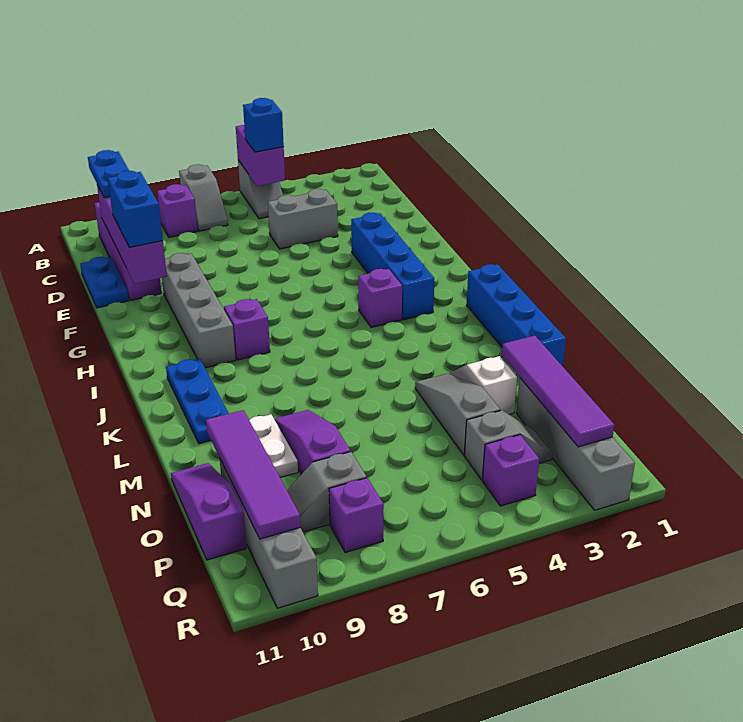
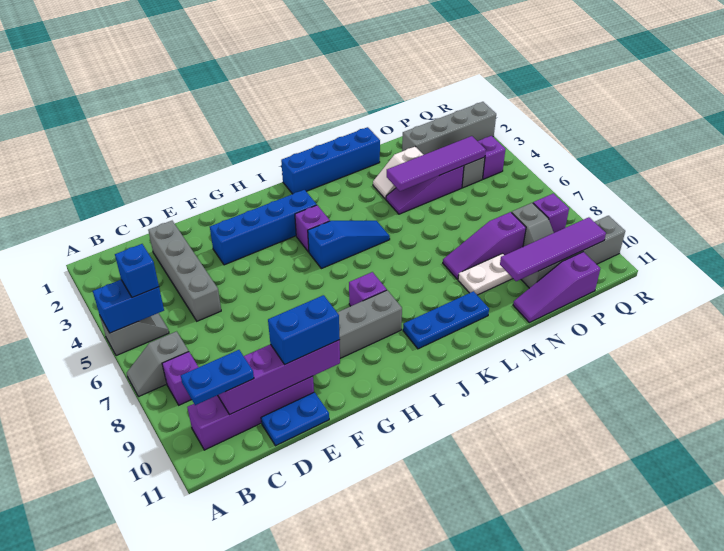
purple 1x2 brick [236,125,285,186] -> blue 1x2 brick [93,280,164,333]
grey 1x2 slope [179,164,228,231] -> grey 1x2 slope turned to [127,331,189,397]
grey 1x2 brick [268,189,338,249] -> grey 1x4 brick [148,221,221,321]
none -> blue 1x3 slope [308,221,390,269]
grey 1x3 slope [415,374,500,455] -> purple 1x3 slope [386,166,464,214]
purple 1x4 tile [502,336,614,447] -> purple 1x4 tile moved to [387,136,486,191]

